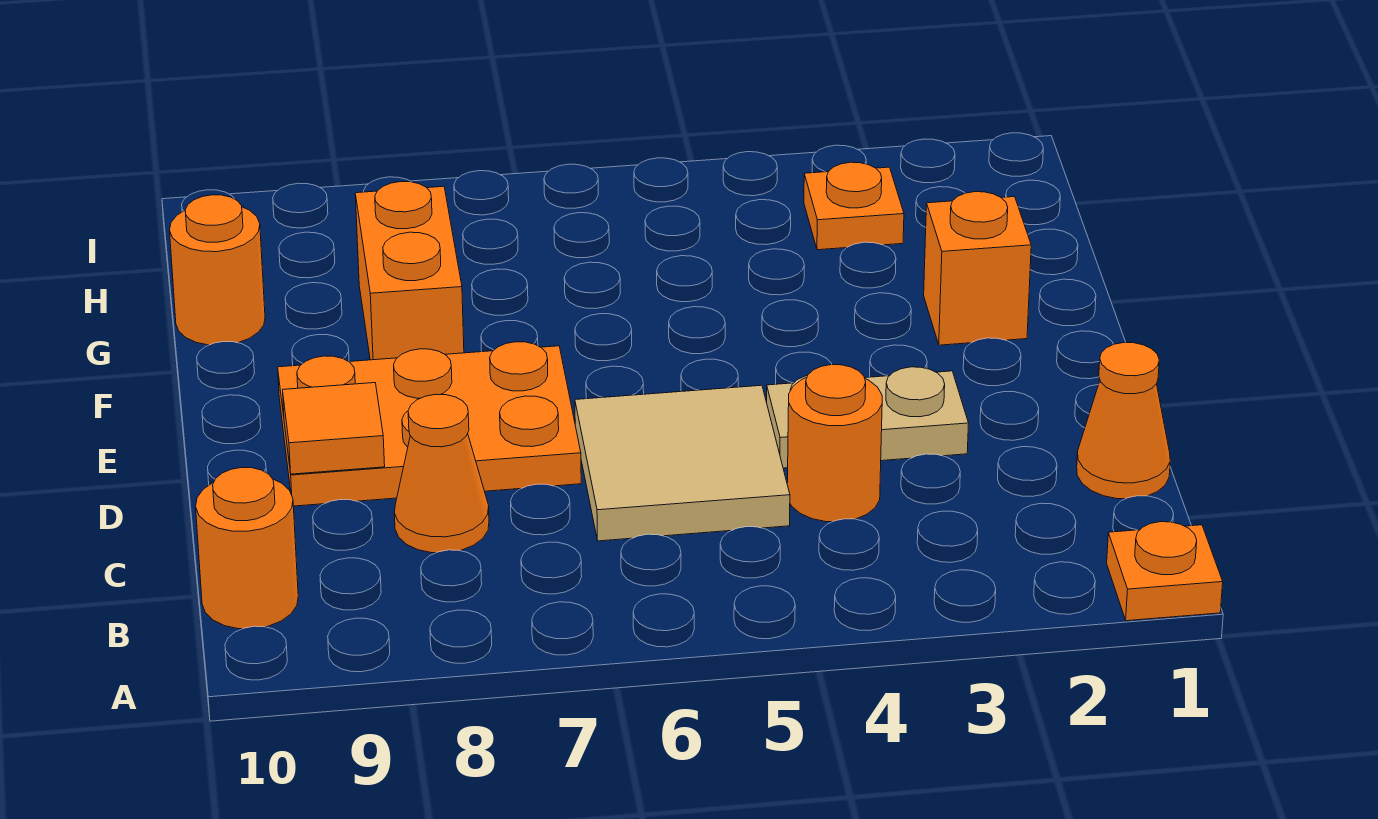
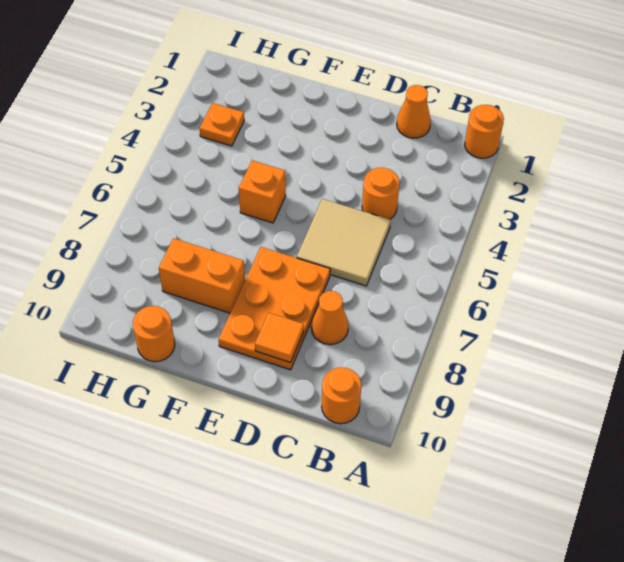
orange 1x1 plate [1107,522,1223,621] -> orange 1x1 round brick [465,105,504,158]
tan 1x2 plate [767,367,969,468] -> none
orange 1x1 brick [924,192,1031,345] -> orange 1x1 brick moved to [239,161,286,223]

